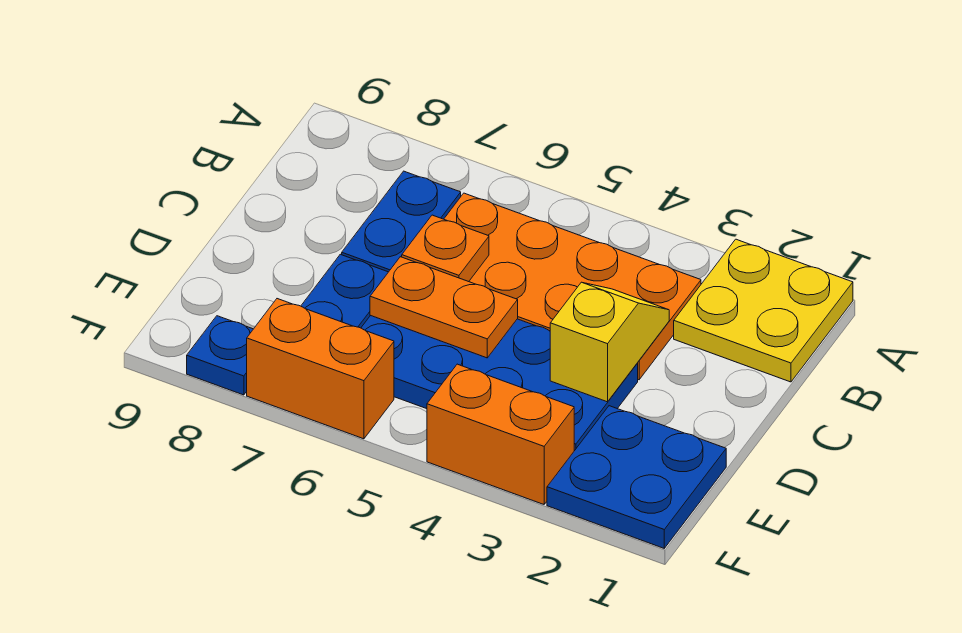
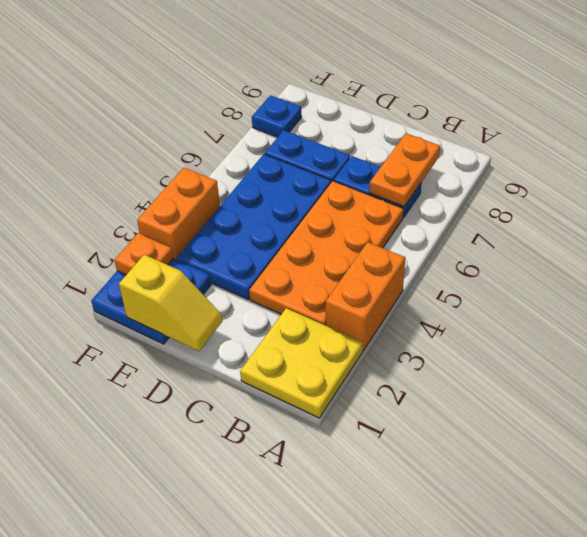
yellow 1x2 slope [550,282,669,402] -> yellow 1x2 slope moved to [119,255,223,351]
orange 1x1 plate [402,215,489,282] -> orange 1x1 plate moved to [114,233,174,275]
orange 1x2 plate [370,257,518,358] -> orange 1x2 plate moved to [369,133,440,207]
orange 1x2 brick [247,299,394,439] -> orange 1x2 brick moved to [326,242,405,351]

